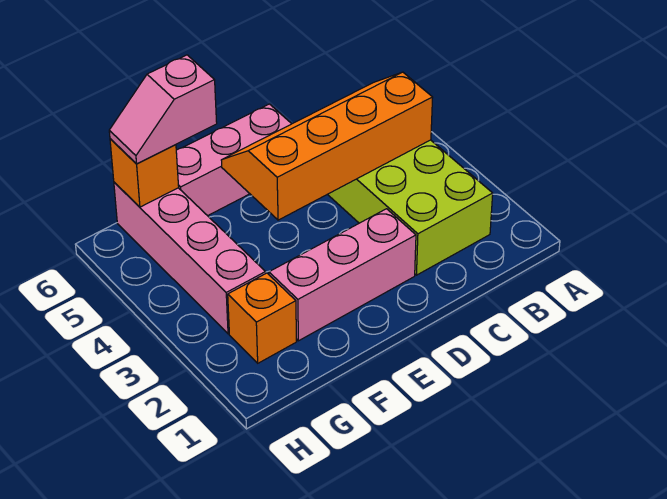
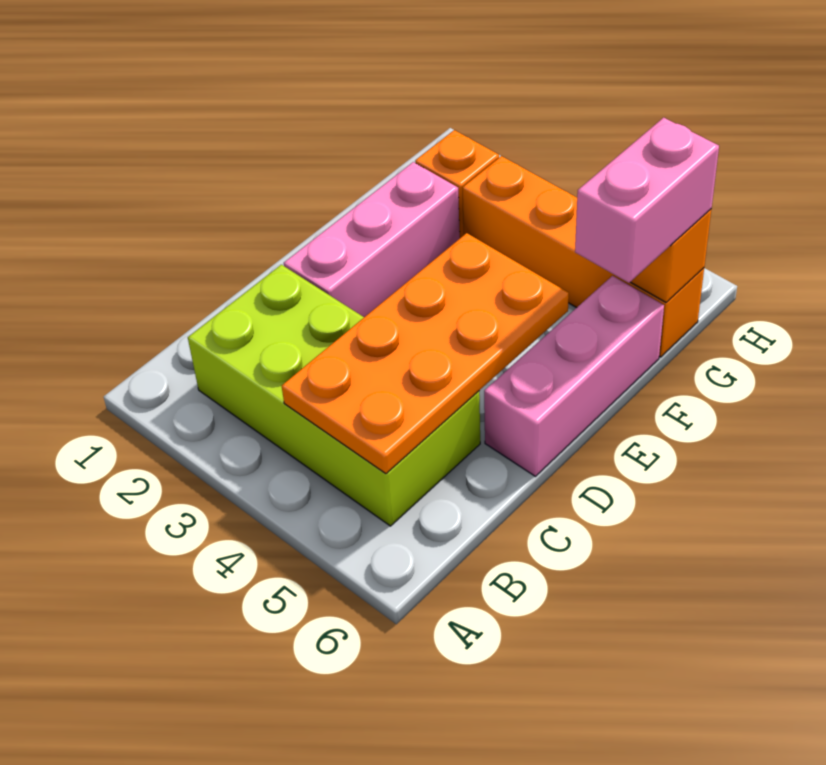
orange 2x4 slope [221,72,433,220] -> orange 2x4 plate [282,233,569,474]
pink 1x2 slope [109,55,217,164] -> pink 1x2 brick [575,118,719,283]
pink 1x4 brick [114,182,266,334] -> orange 1x4 brick [463,156,704,357]

